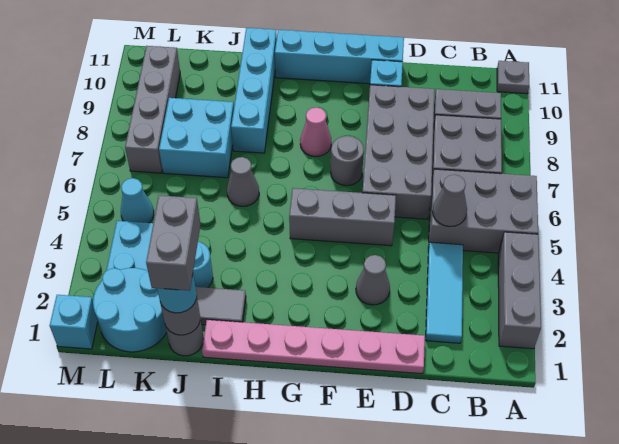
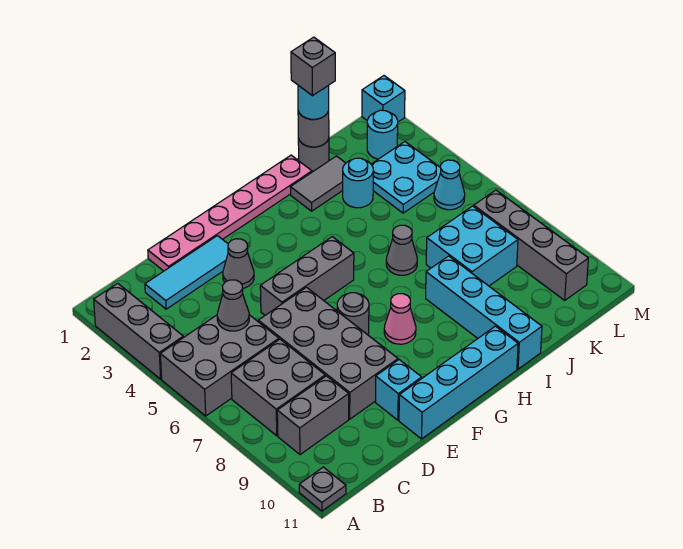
cyan 1x3 tile [426,242,463,343] -> cyan 1x3 tile turned to [145,236,228,309]
grey 1x2 brick [146,195,201,291] -> grey 1x1 brick [291,37,335,96]
cyan 2x2 round brick [93,268,167,352] -> cyan 1x1 round brick [367,110,398,159]

